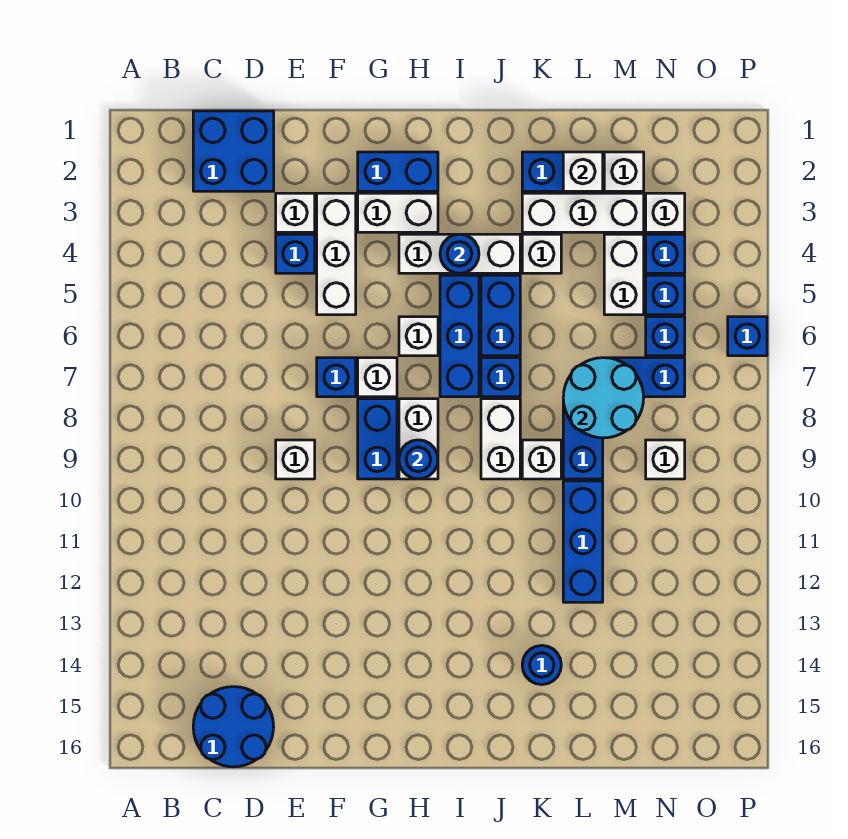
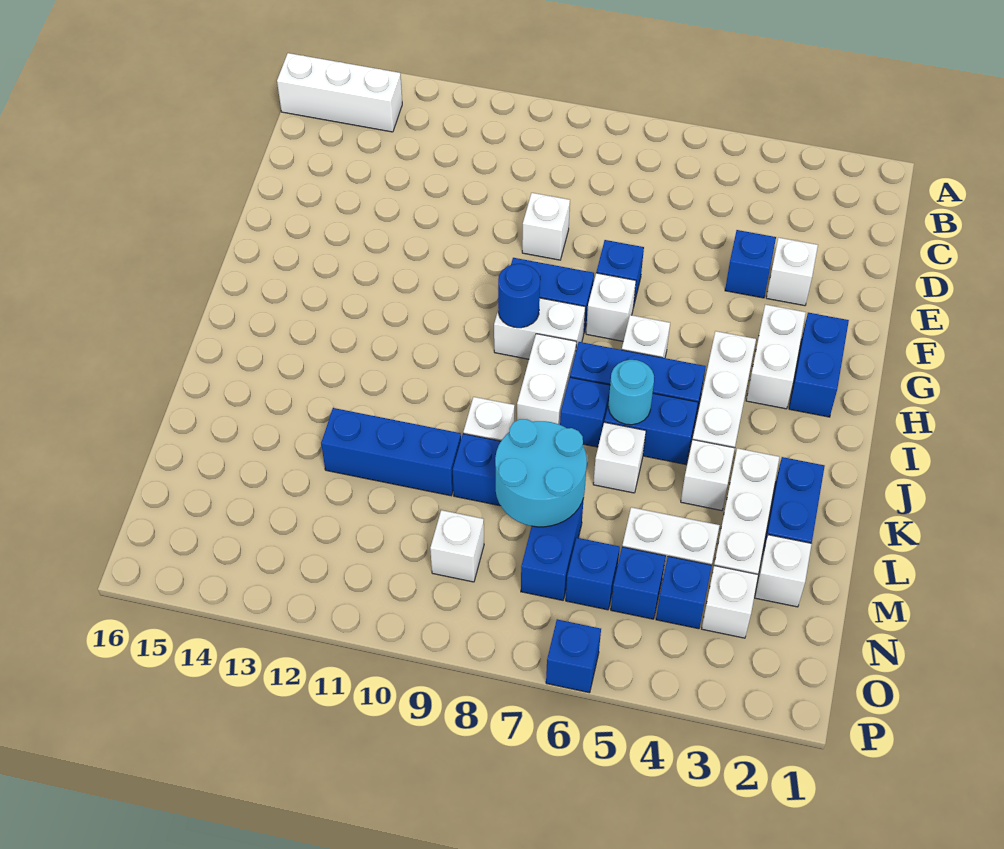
blue 2x2 brick [193,111,274,191] -> none
blue 2x2 round brick [193,687,274,767] -> none
white 1x3 brick [317,193,356,315] -> white 1x3 brick moved to [277,53,402,132]
blue 1x1 round brick [440,234,479,273] -> none
none -> cyan 1x1 round brick [608,360,654,425]
white 1x2 brick [481,399,520,479] -> white 1x2 brick turned to [517,334,576,425]
blue 1x1 round brick [522,646,561,685] -> none
white 1x1 brick [563,152,603,191] -> white 1x1 brick moved to [593,422,646,493]

